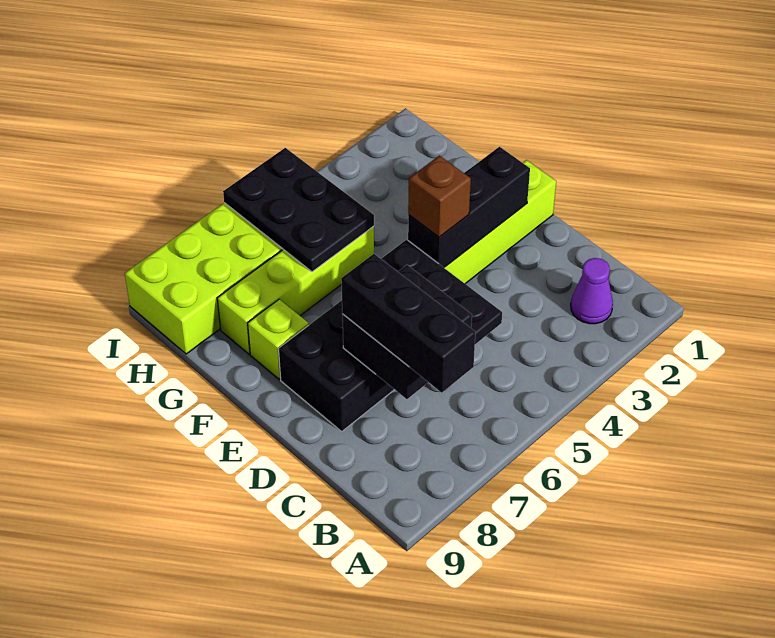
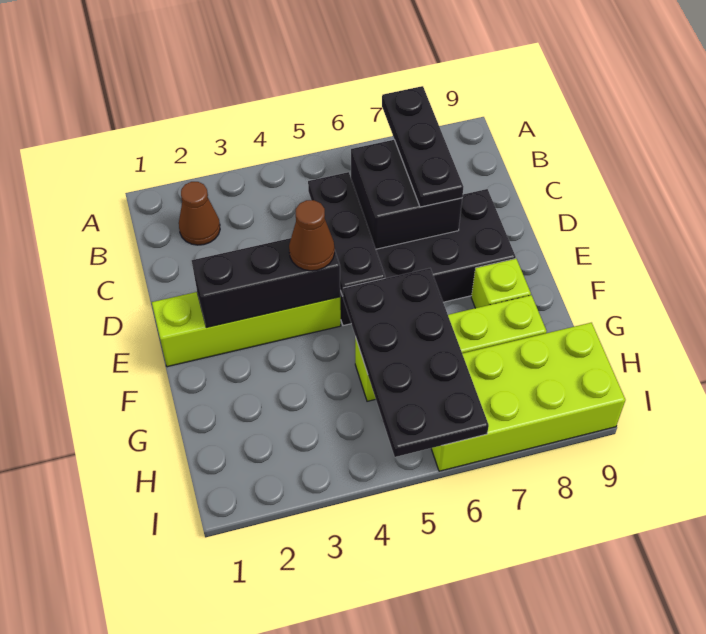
purple 1x1 cone [571,258,613,324] -> brown 1x1 cone [179,182,220,245]
black 1x3 brick [341,254,476,393] -> black 1x3 plate [382,86,463,207]
brown 1x1 brick [408,156,471,237] -> brown 1x1 cone [289,200,335,271]
black 2x3 plate [223,148,374,272] -> black 2x4 plate [343,268,489,457]

